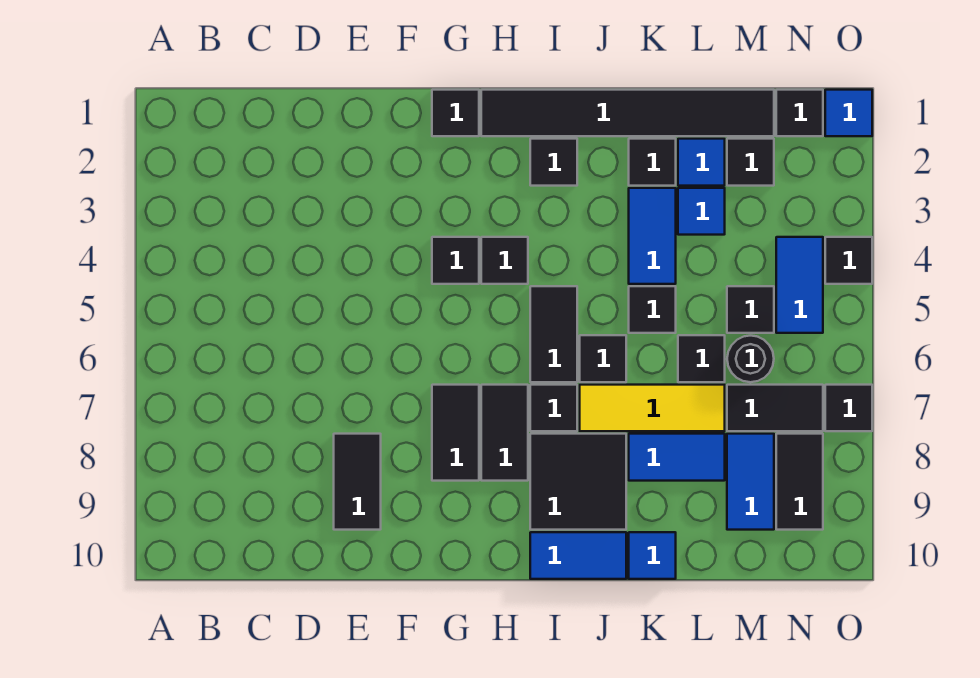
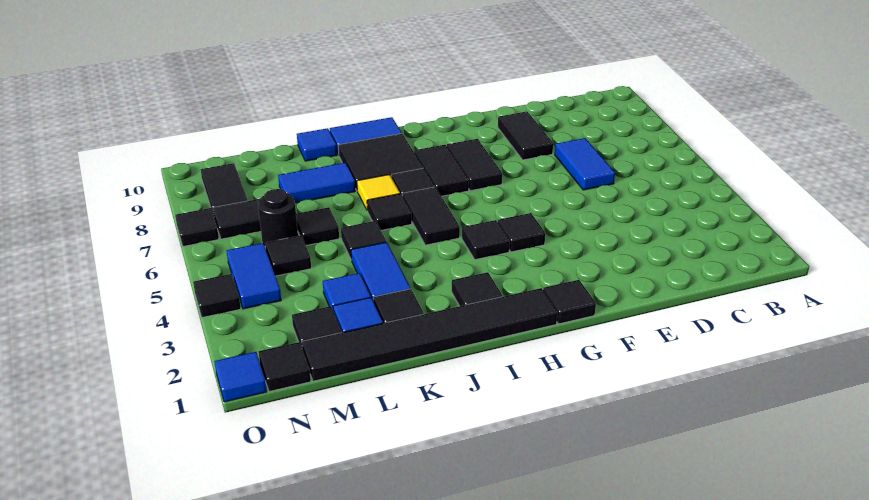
yellow 1x3 tile [580,385,725,431] -> yellow 1x1 tile [357,175,400,210]
blue 1x2 tile [727,434,774,530] -> blue 1x2 tile moved to [555,138,615,190]

